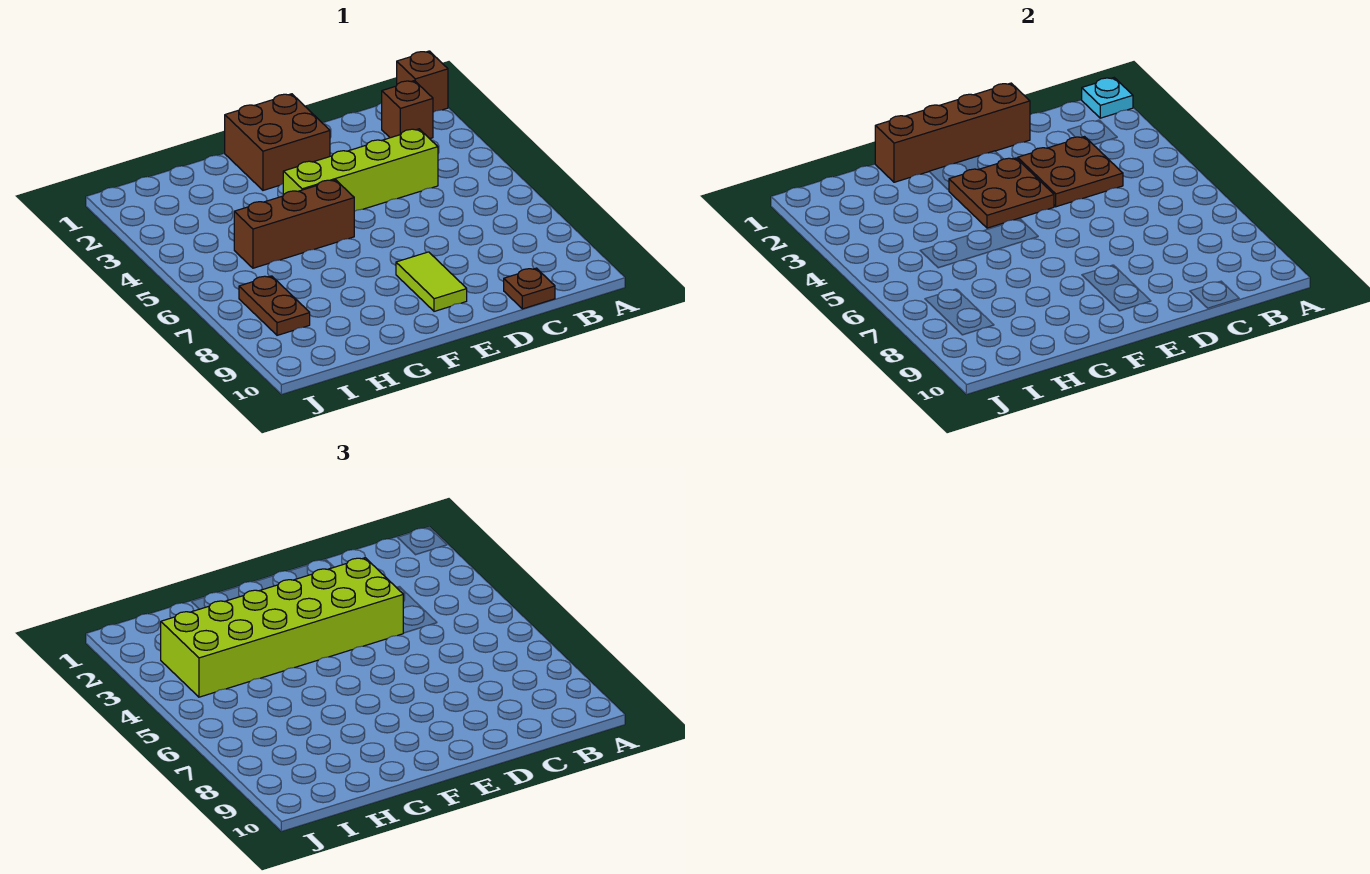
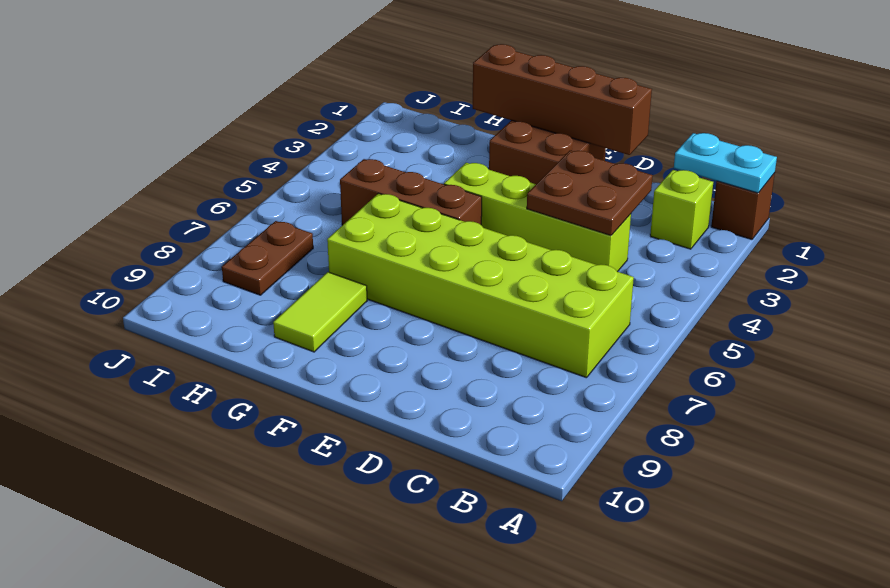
cyan 1x1 plate [1082,78,1133,118] -> cyan 1x2 plate [674,133,777,193]
brown 1x1 brick [382,81,433,139] -> lime 1x1 brick [650,170,713,249]
brown 1x1 plate [504,268,555,309] -> none
lime 2x6 brick [161,558,403,697] -> lime 2x6 brick moved to [327,194,634,378]
brown 2x2 plate [949,158,1054,228] -> none
lime 1x2 tile [396,252,467,311] -> lime 1x2 tile moved to [273,272,367,352]

